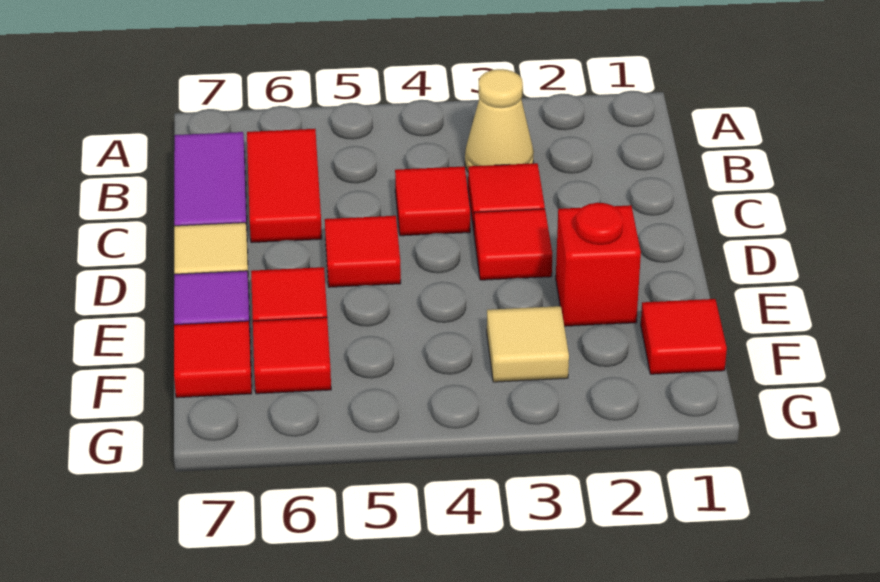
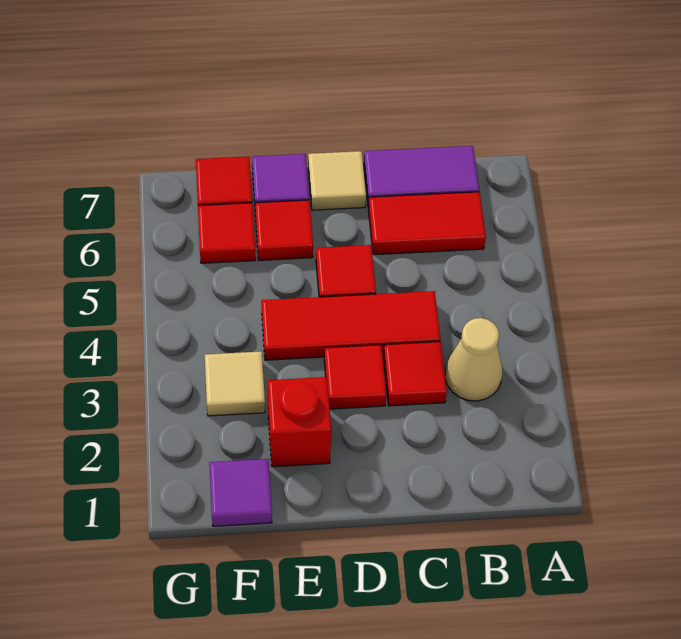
red 1x1 tile [395,167,470,236] -> red 1x3 tile [261,291,441,360]
red 1x1 tile [641,299,727,374] -> purple 1x1 tile [209,459,272,526]

